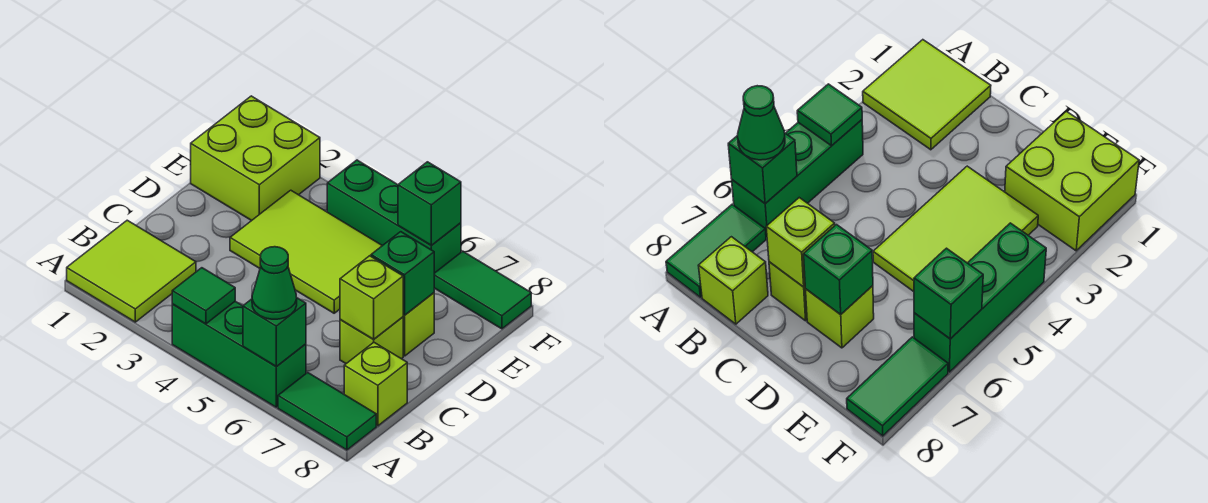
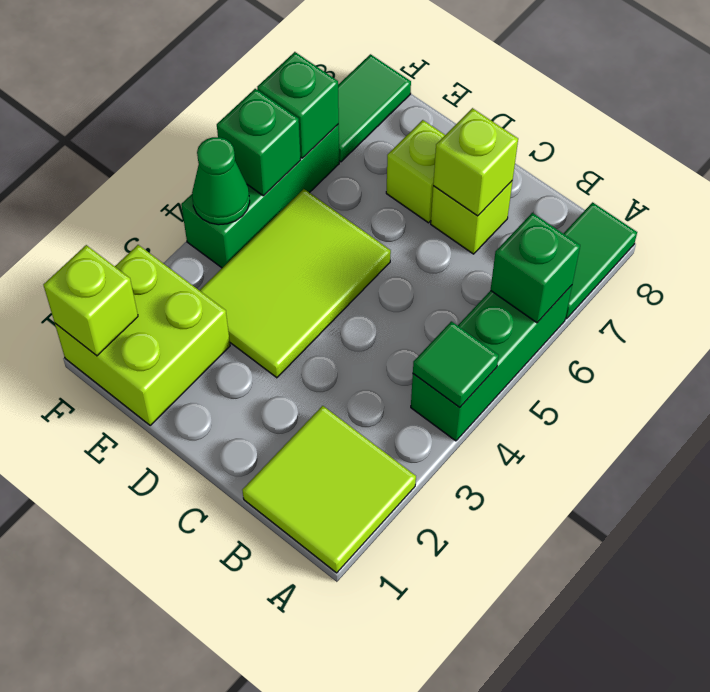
green 1x1 cone [252,247,297,319] -> green 1x1 cone moved to [192,137,250,225]
lime 1x1 brick [344,342,407,426] -> lime 1x1 brick moved to [43,245,138,356]
green 1x1 brick [371,232,434,315] -> green 1x1 brick moved to [217,89,301,196]

